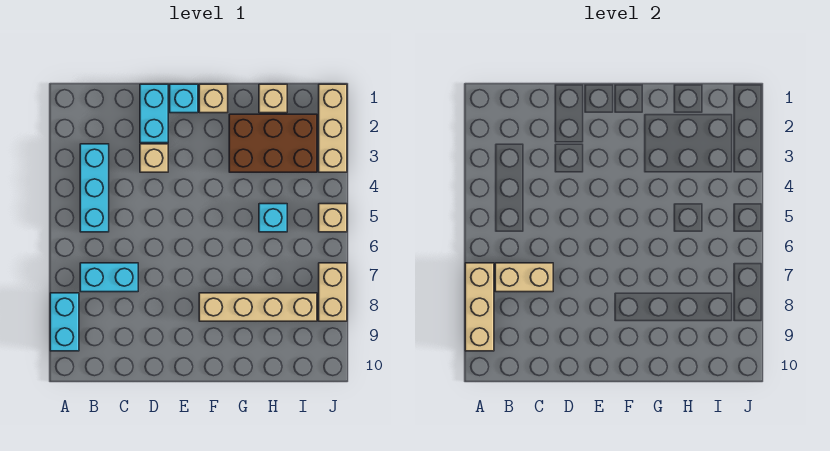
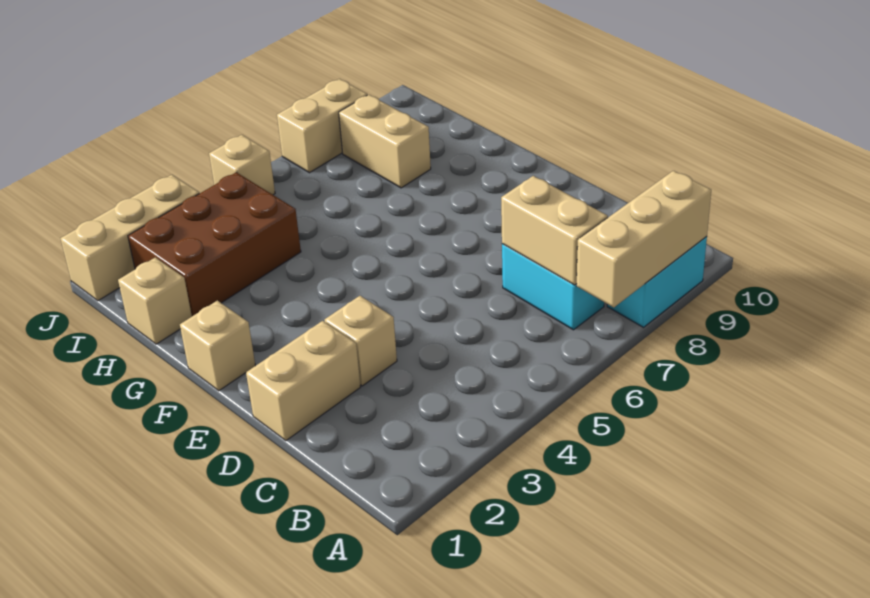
cyan 1x3 brick [80,144,109,232] -> none
cyan 1x2 brick [140,84,168,143] -> tan 1x2 brick [246,321,360,441]
cyan 1x1 brick [170,84,198,113] -> none
tan 1x4 brick [199,293,317,321] -> tan 1x2 brick [339,95,431,188]
brown 2x3 brick [229,114,317,172] -> brown 2x3 brick turned to [128,172,301,316]
cyan 1x1 brick [259,204,287,232] -> none

